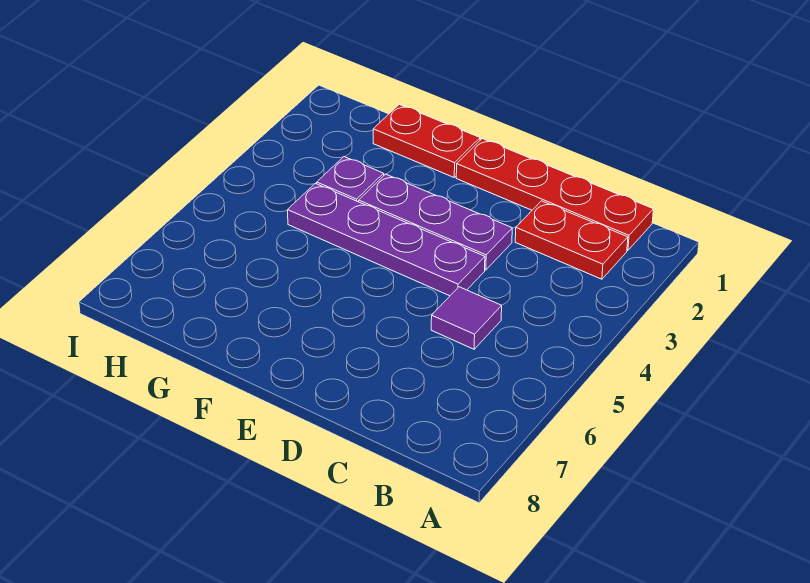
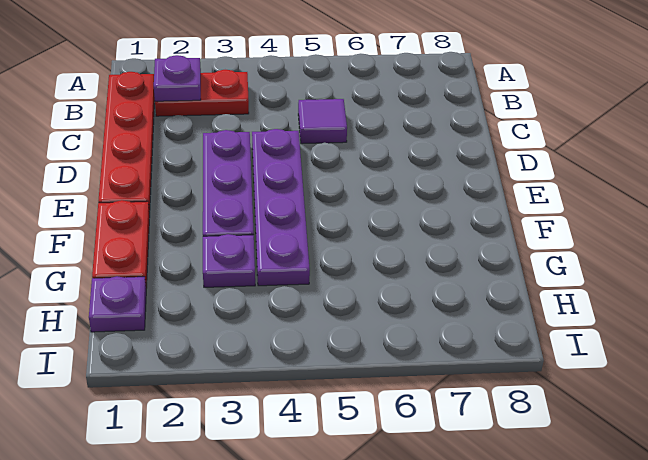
red 1x2 plate [515,201,628,279] -> red 1x2 plate turned to [155,70,249,116]
none -> purple 1x1 plate [154,55,201,101]
none -> purple 1x1 plate [89,276,146,332]

